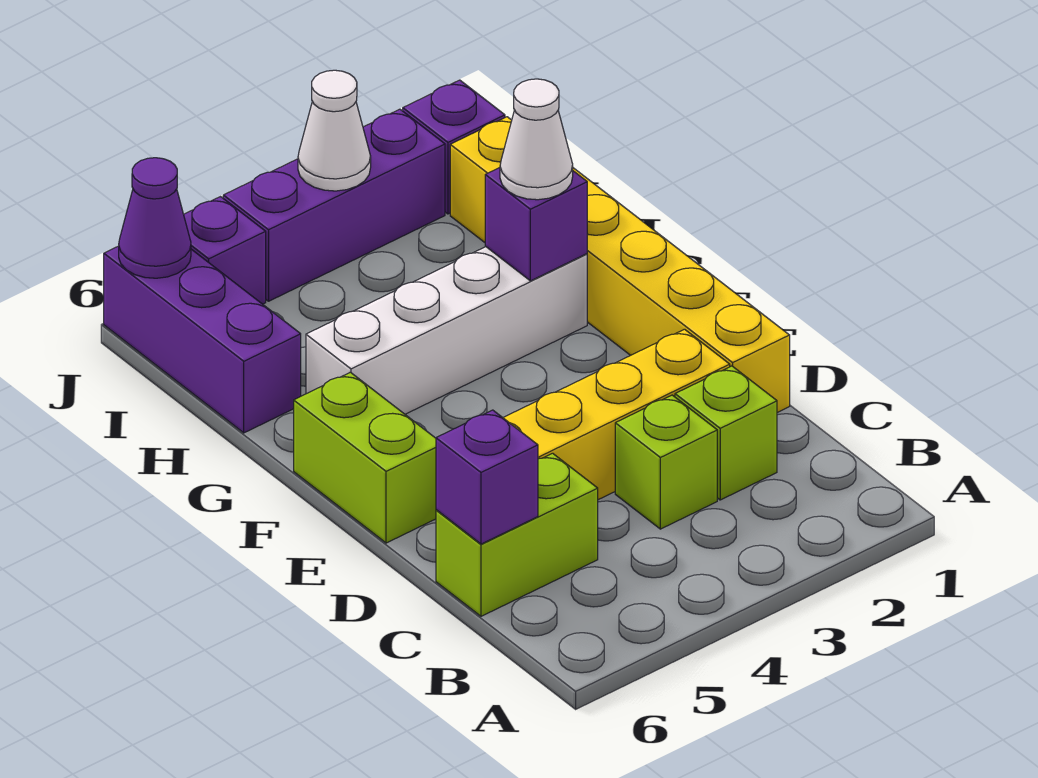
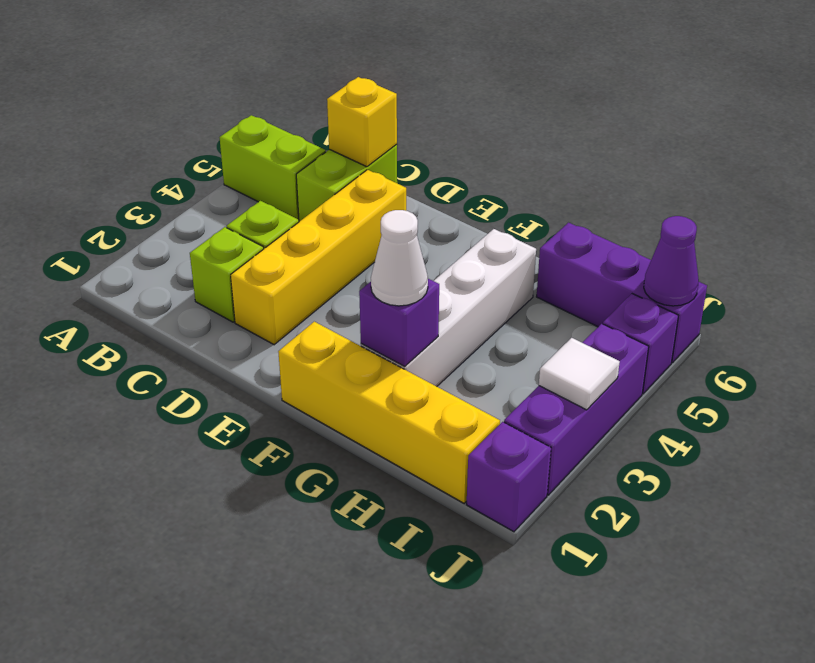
purple 1x1 brick [436,410,538,544] -> yellow 1x1 brick [327,77,397,167]
yellow 1x6 brick [450,117,790,413] -> yellow 1x4 brick [278,322,500,503]
lime 1x2 brick [294,372,436,543] -> lime 1x2 brick moved to [219,115,326,220]
white 1x1 cone [298,70,371,191] -> white 1x1 tile [539,338,620,410]

